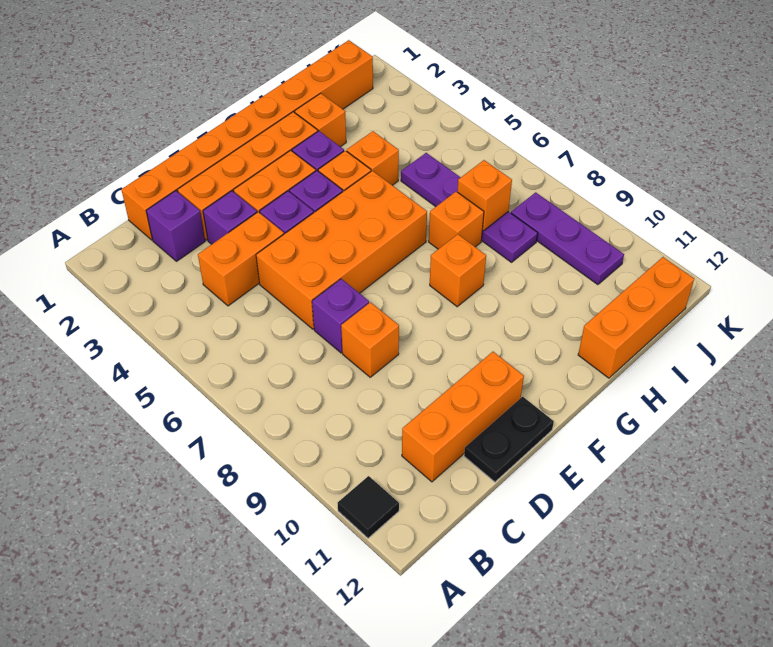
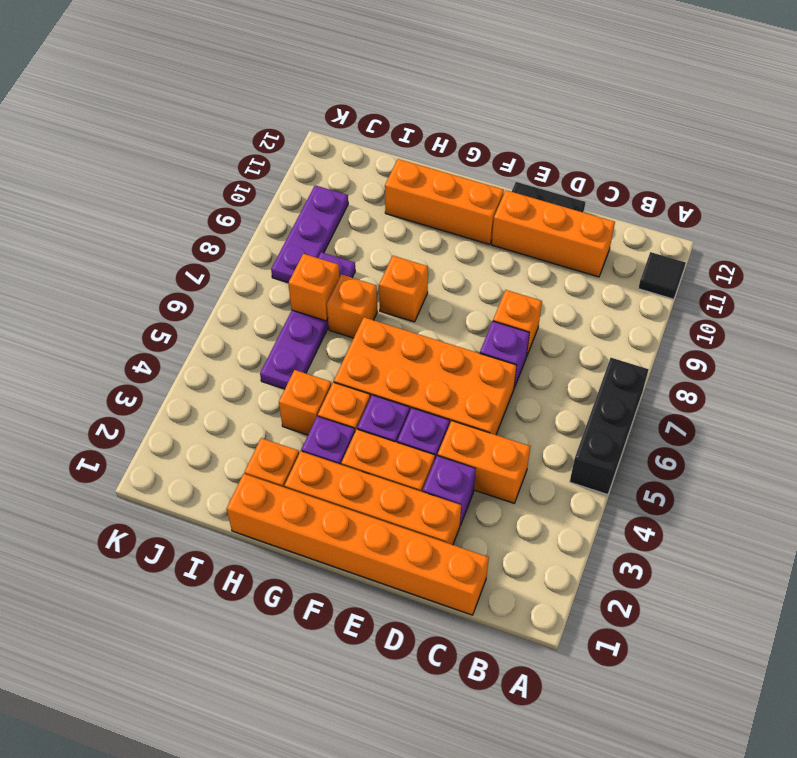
none -> black 1x3 brick [570,358,649,495]
orange 1x8 brick [121,40,373,240] -> orange 1x6 brick [227,474,489,615]
purple 1x1 brick [146,191,205,261] -> none
orange 1x3 brick [578,257,694,378] -> orange 1x3 brick moved to [385,159,504,245]

